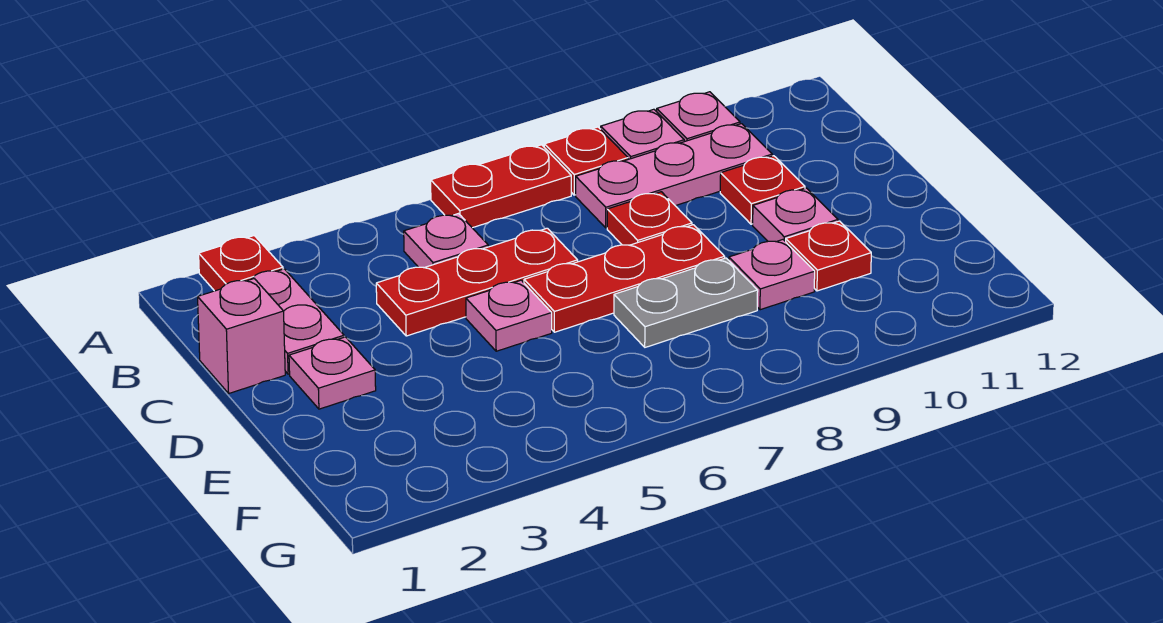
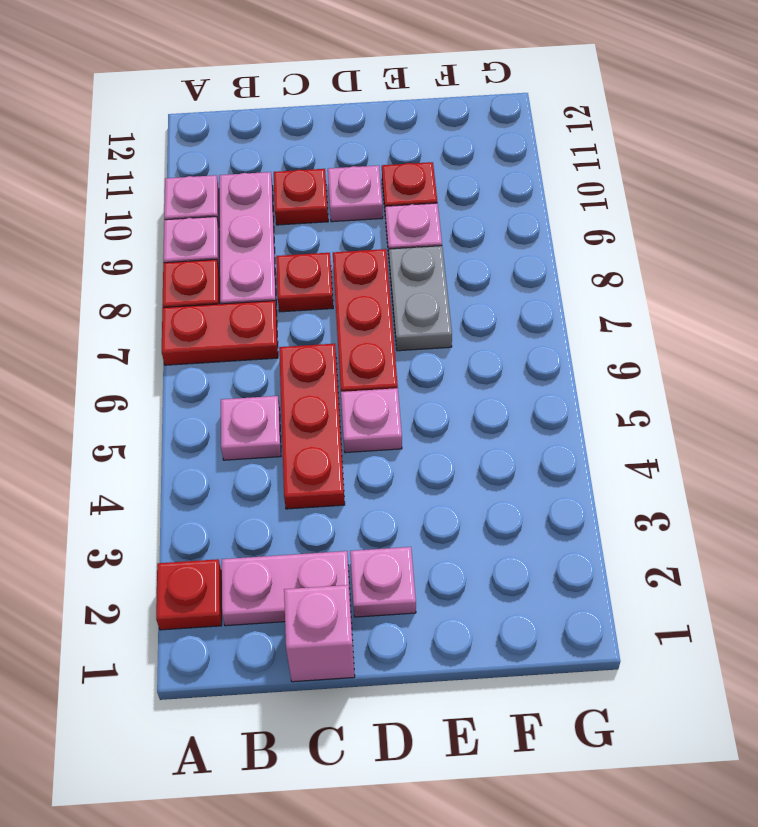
red 1x2 plate [431,145,571,228] -> red 1x2 plate turned to [162,301,278,365]

